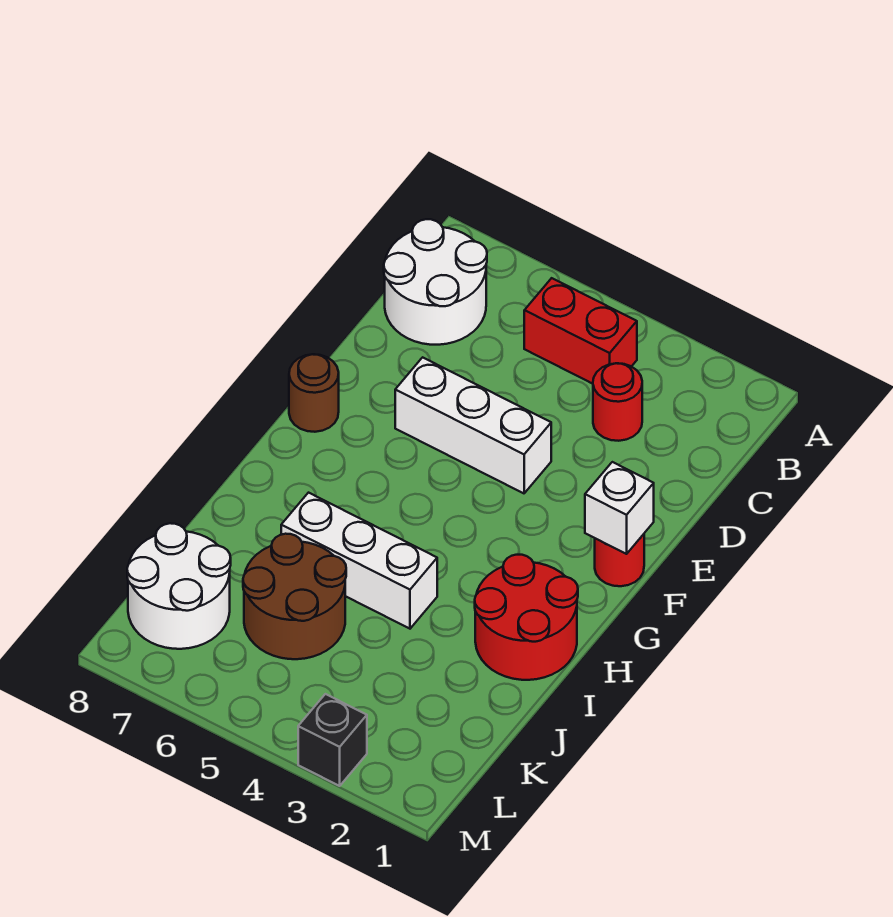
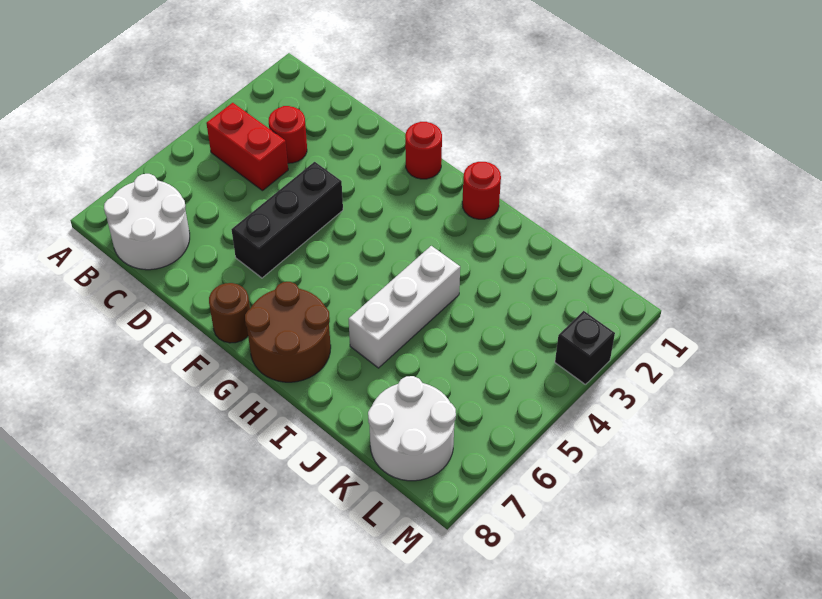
red 1x2 brick [524,278,637,384] -> red 1x2 brick turned to [206,103,288,191]
white 1x3 brick [395,357,551,493] -> black 1x3 brick [232,162,343,278]
white 1x1 brick [585,462,654,554] -> none
red 2x2 round brick [475,555,578,680] -> red 1x1 round brick [462,162,501,219]
brown 2x2 round brick [243,534,346,659] -> brown 2x2 round brick moved to [245,282,331,382]

